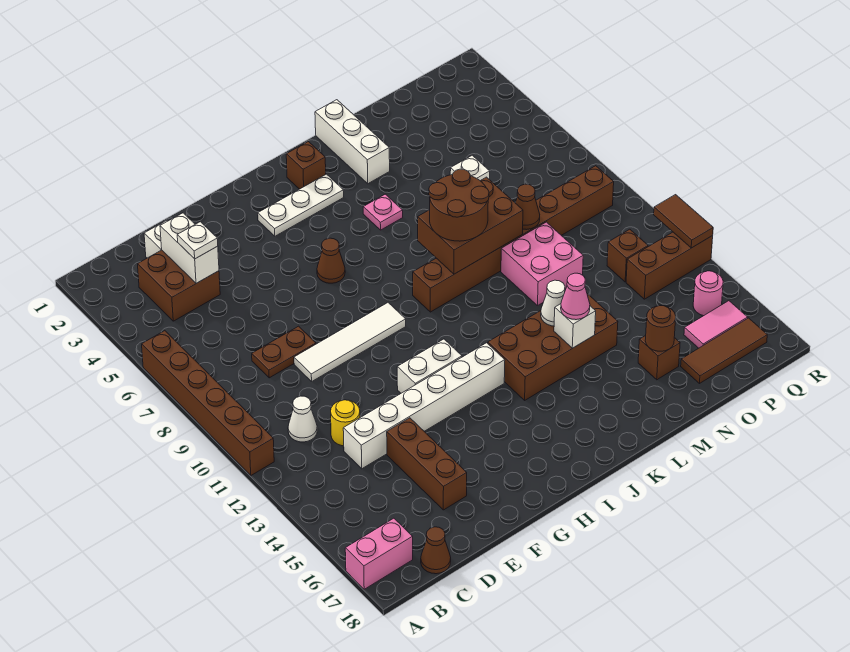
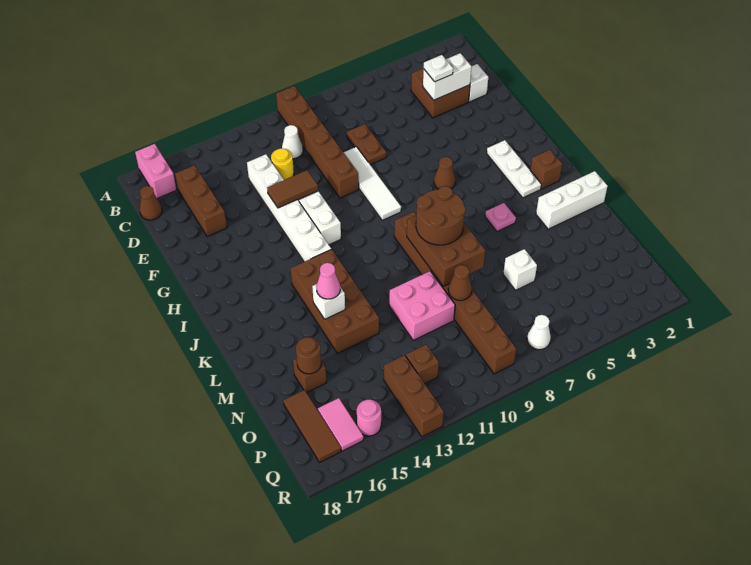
brown 1x6 brick [142,331,274,475] -> brown 1x6 brick turned to [276,86,359,198]
brown 1x3 brick [387,418,467,510] -> brown 1x3 brick turned to [175,165,227,237]
white 1x1 cone [541,280,565,326] -> white 1x1 cone moved to [527,315,551,350]
brown 1x2 tile [654,195,713,248] -> brown 1x2 tile moved to [267,170,318,208]

